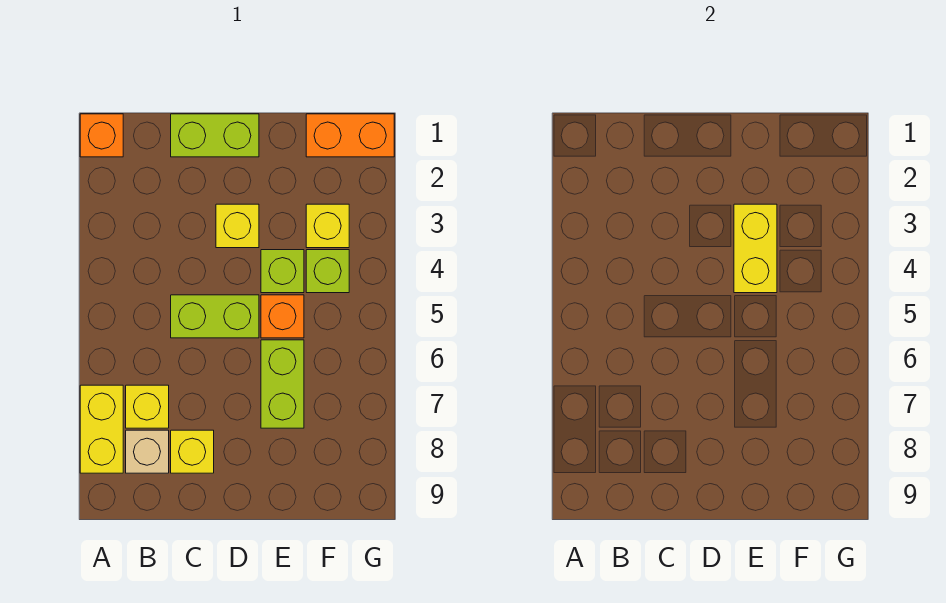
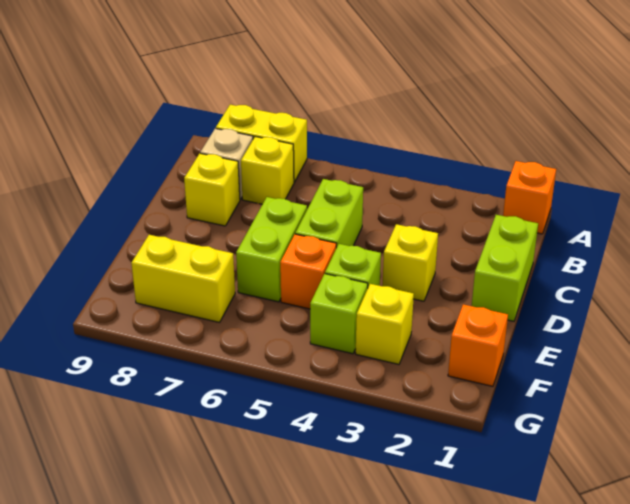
yellow 1x2 brick [734,204,777,293] -> yellow 1x2 brick moved to [131,235,235,322]
lime 1x2 brick [261,340,304,428] -> lime 1x2 brick turned to [236,197,307,302]
orange 1x2 brick [306,114,394,157] -> orange 1x1 brick [448,304,508,386]

